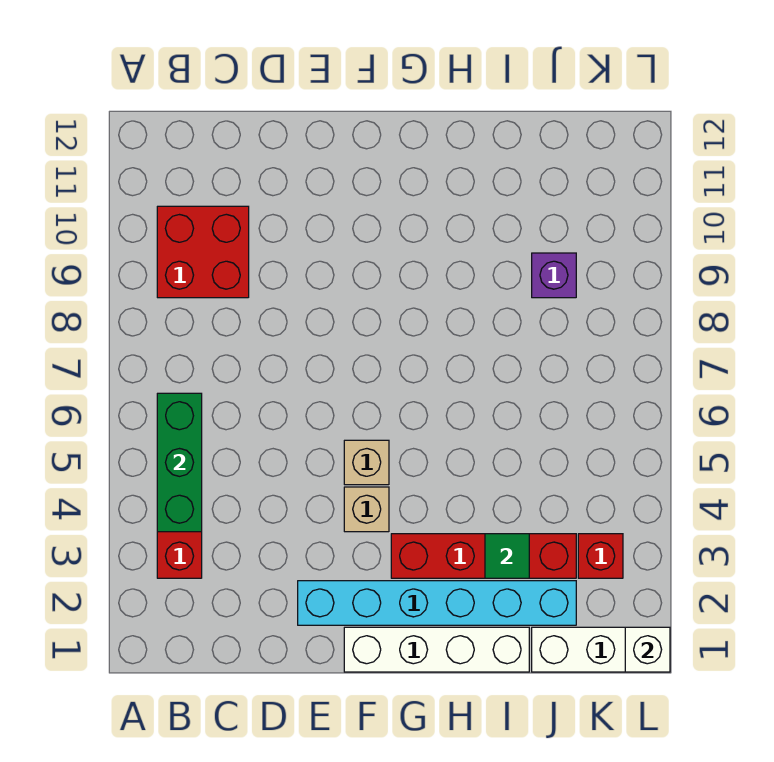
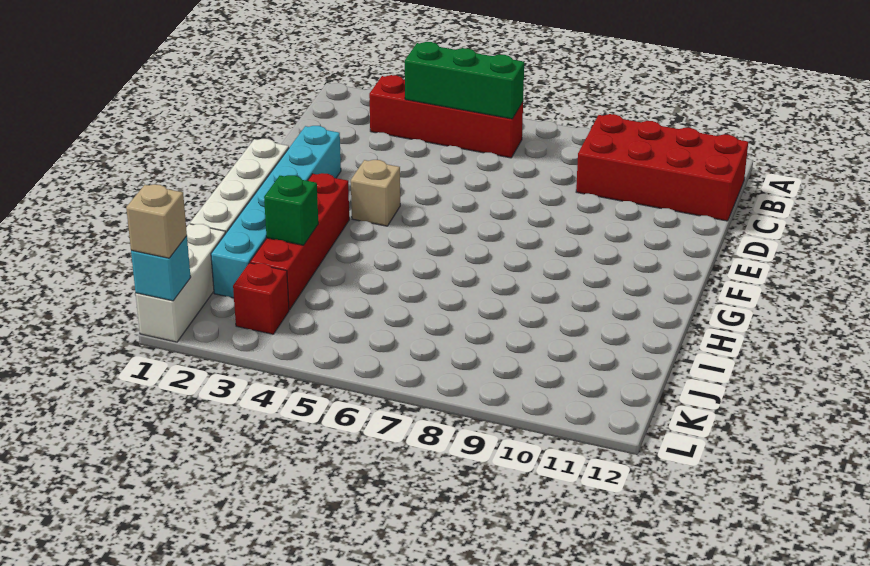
red 2x2 brick [157,206,249,298] -> red 2x4 brick [576,114,748,221]
tan 1x1 brick [344,440,389,485] -> tan 1x1 brick moved to [126,184,187,258]
green 1x1 tile [485,534,529,578] -> green 1x1 brick [264,175,318,245]
purple 1x1 brick [532,253,576,298] -> none
white 1x1 brick [625,627,670,672] -> cyan 1x1 brick [131,236,191,301]

